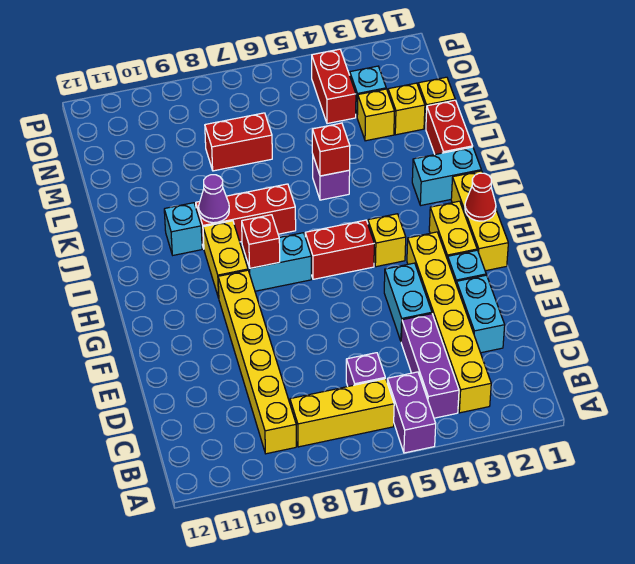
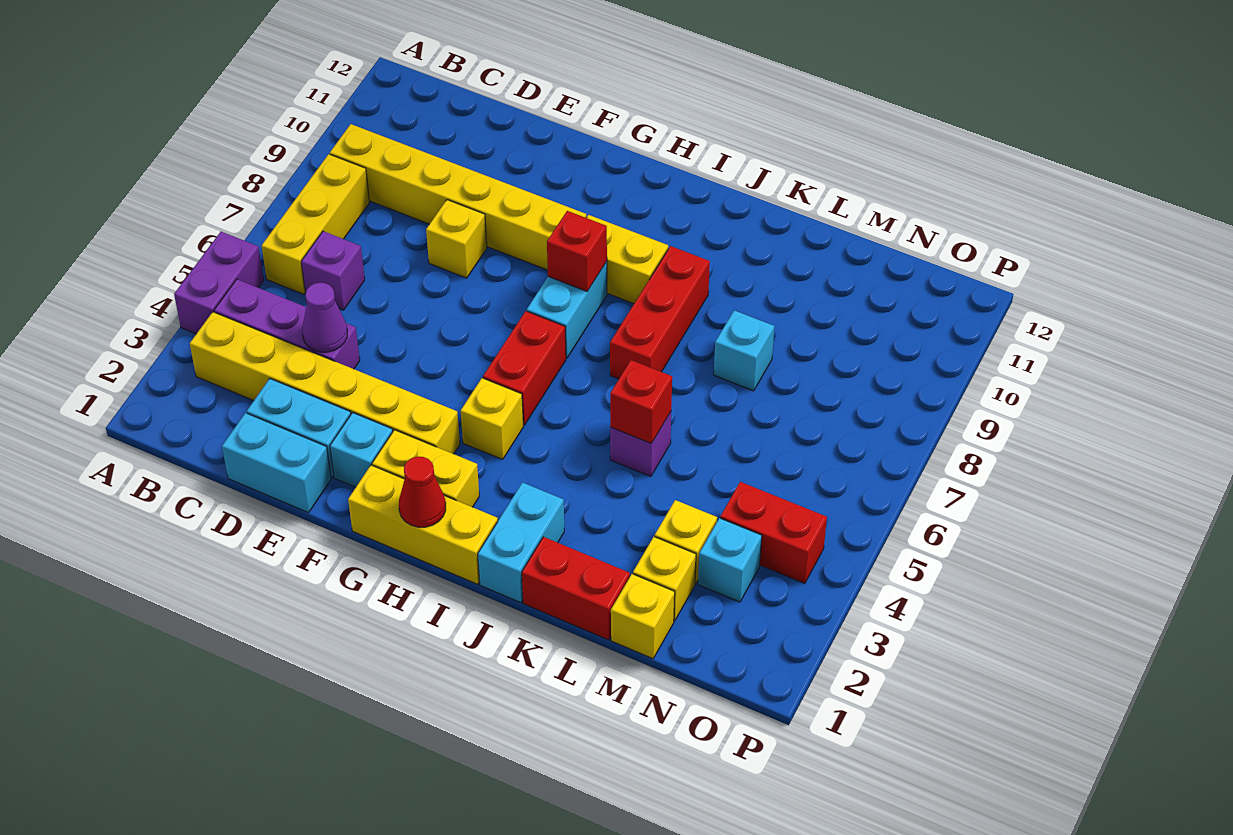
purple 1x2 brick [387,372,436,453] -> purple 1x2 brick turned to [174,232,264,334]
cyan 1x2 brick [384,263,432,341] -> cyan 1x2 brick moved to [222,413,331,513]
none -> yellow 1x1 brick [426,200,487,278]
purple 1x1 cone [199,175,229,223] -> purple 1x1 cone moved to [302,283,347,352]
cyan 1x1 brick [164,203,202,255] -> cyan 1x1 brick moved to [714,310,774,391]
red 1x2 brick [205,113,272,171] -> none

